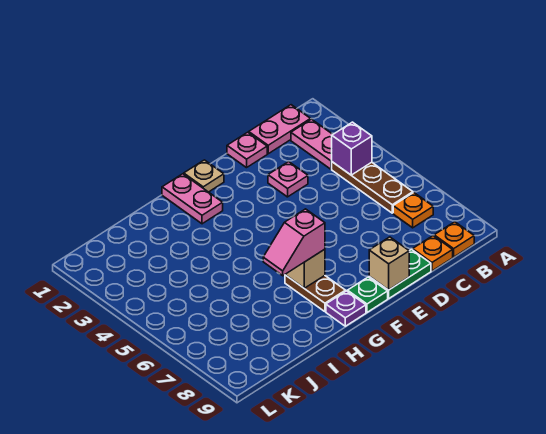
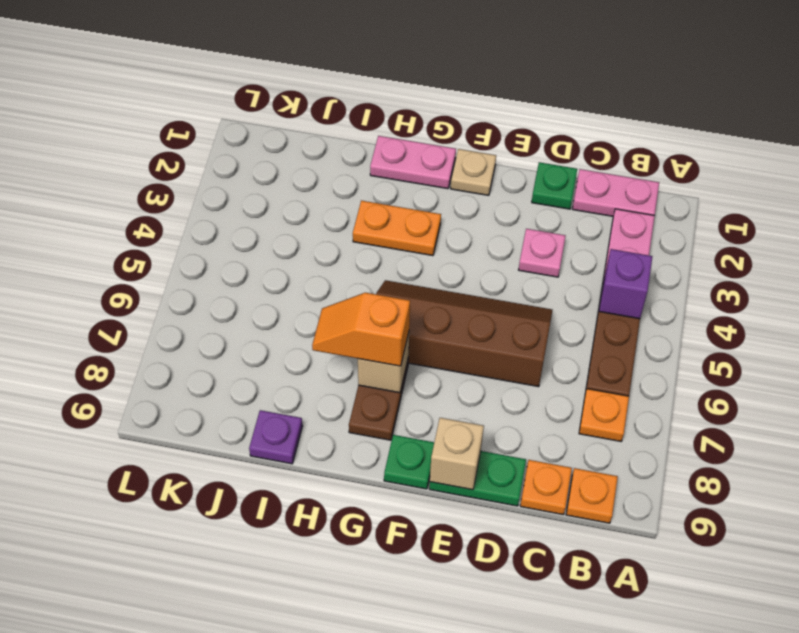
pink 1x1 plate [227,132,267,168] -> green 1x1 plate [532,162,577,209]
none -> brown 2x4 slope [376,280,552,387]
pink 1x2 plate [162,174,223,224] -> pink 1x2 plate turned to [370,136,456,189]
none -> orange 1x2 plate [353,201,441,256]
pink 1x2 slope [263,209,325,276] -> orange 1x2 slope [312,293,410,366]
purple 1x1 plate [326,291,366,326] -> purple 1x1 plate moved to [249,410,303,464]

